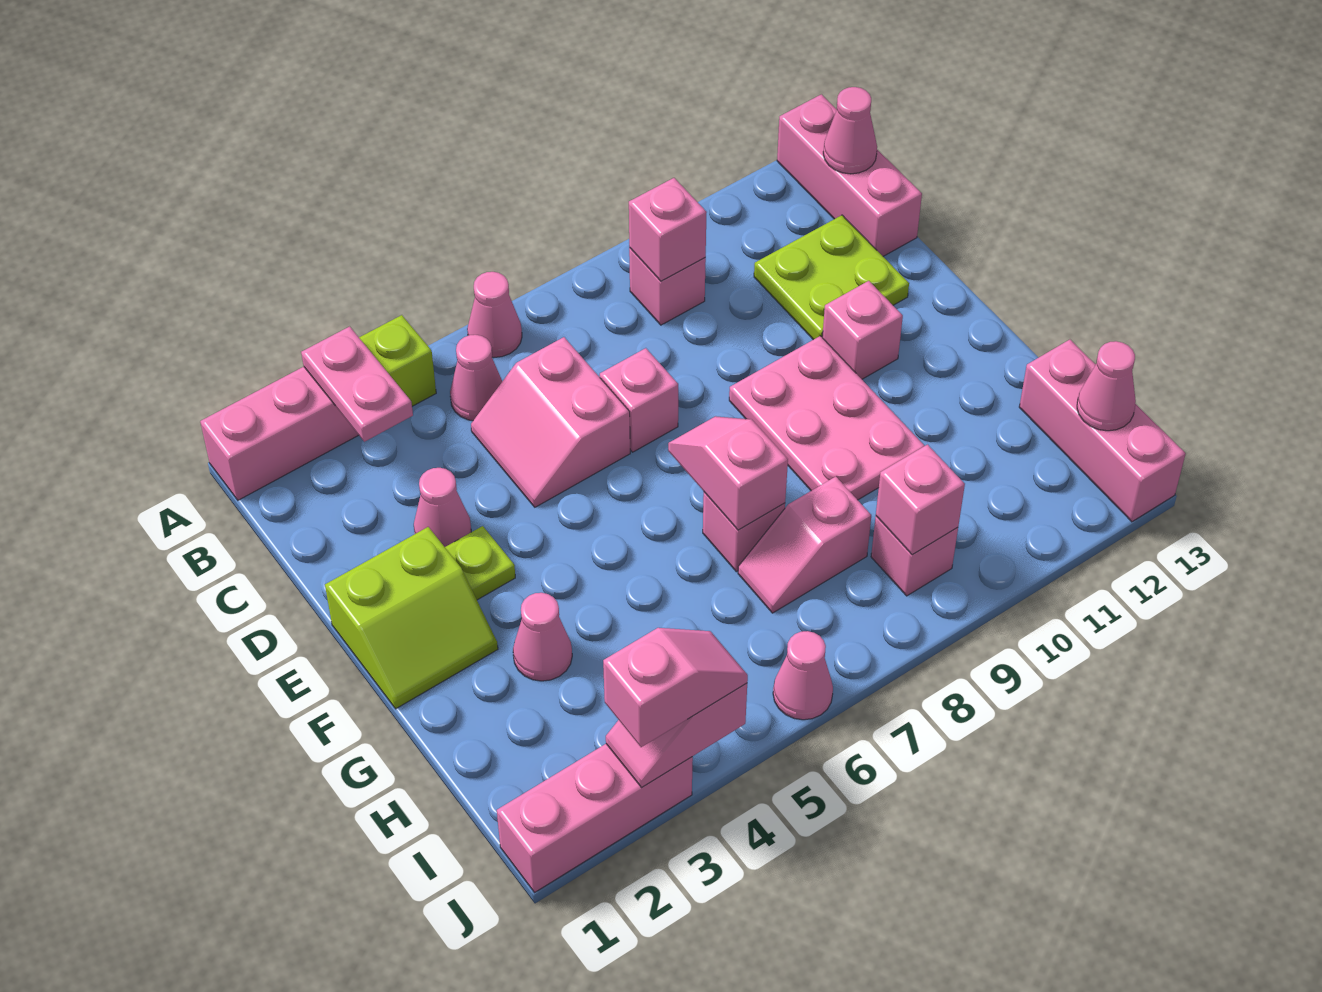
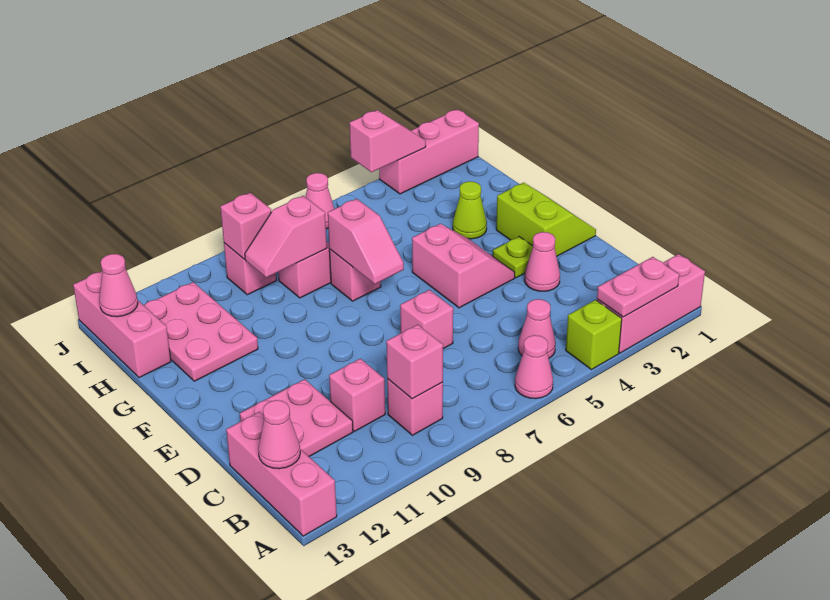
pink 1x2 plate [301,326,413,442] -> pink 1x2 plate turned to [597,257,679,317]
pink 2x2 slope [471,337,630,507] -> pink 2x2 slope moved to [412,224,515,308]
lime 2x2 plate [754,215,909,340] -> pink 2x2 plate [240,379,353,456]
lime 2x2 slope [325,527,498,709] -> lime 2x2 slope turned to [496,183,596,256]
pink 2x3 plate [729,336,924,500] -> pink 2x3 plate moved to [144,282,258,381]
pink 1x1 brick [822,281,903,379] -> pink 1x1 brick moved to [329,359,385,431]
pink 1x1 cone [513,593,572,681] -> lime 1x1 cone [453,181,487,239]
pink 1x2 slope [603,628,748,747] -> pink 1x2 slope moved to [245,196,327,277]

